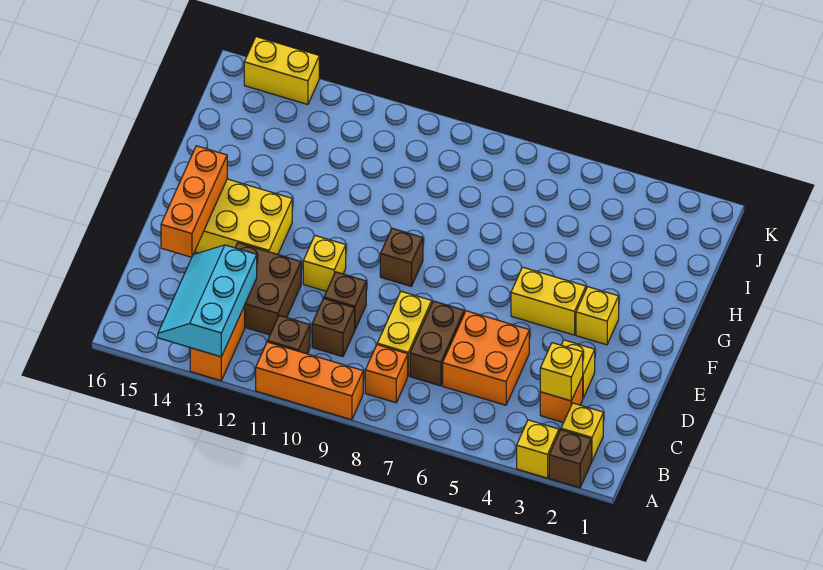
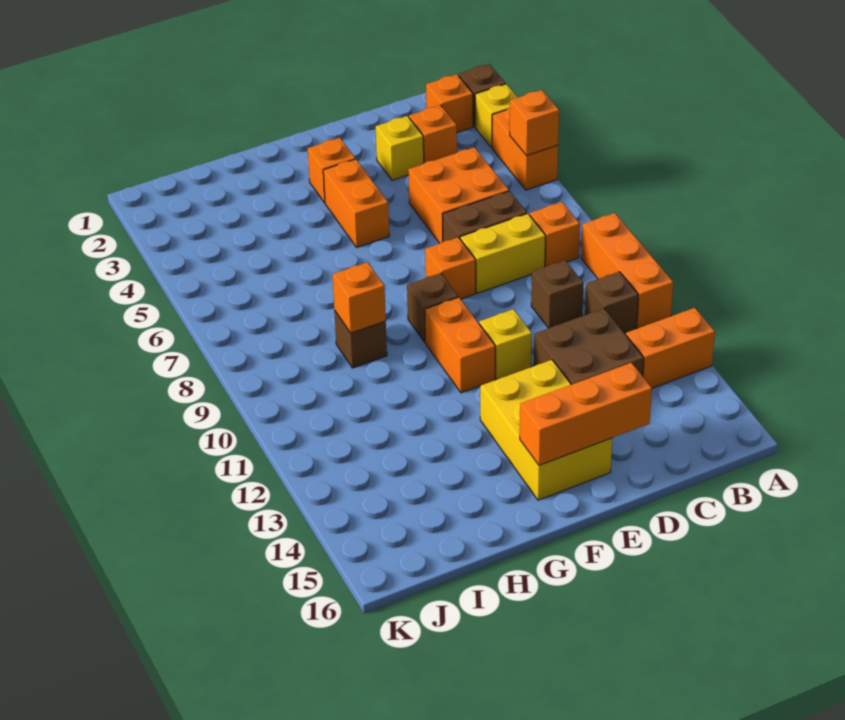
none -> orange 1x2 brick [492,108,558,190]
none -> orange 1x1 brick [510,90,559,156]
cyan 2x3 slope [158,245,257,357] -> none
yellow 1x1 brick [561,403,603,461] -> orange 1x1 brick [426,74,473,133]
yellow 1x1 brick [540,343,583,401] -> none
brown 1x1 brick [324,272,366,329] -> brown 1x1 brick moved to [334,310,387,368]
none -> orange 1x1 brick [425,237,476,299]
yellow 1x1 brick [576,287,619,345] -> orange 1x1 brick [308,138,355,203]
yellow 1x2 brick [511,267,586,335] -> orange 1x2 brick [323,159,389,247]
none -> orange 1x2 brick [425,297,496,393]
none -> orange 1x1 brick [332,262,386,333]
yellow 1x2 brick [244,37,319,105] -> none

